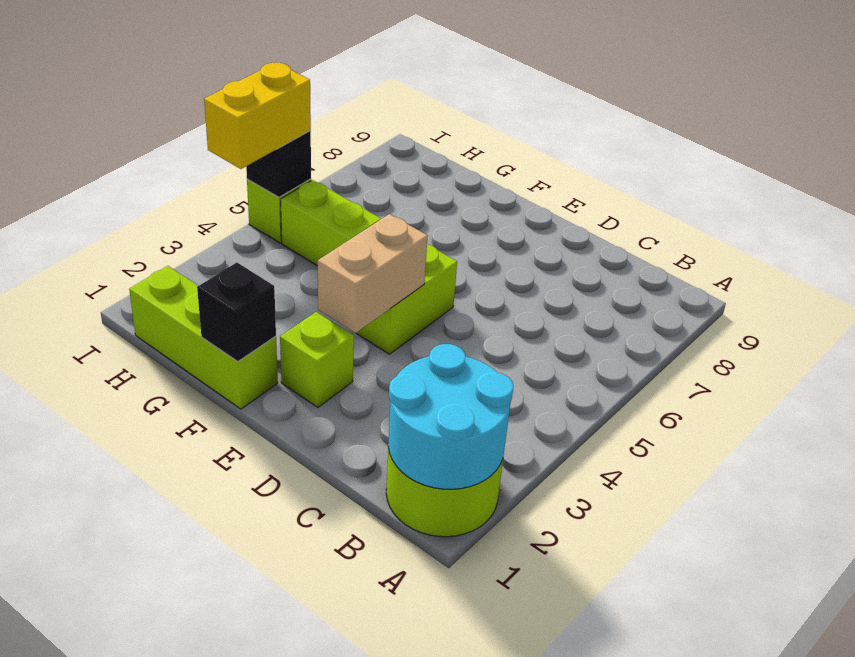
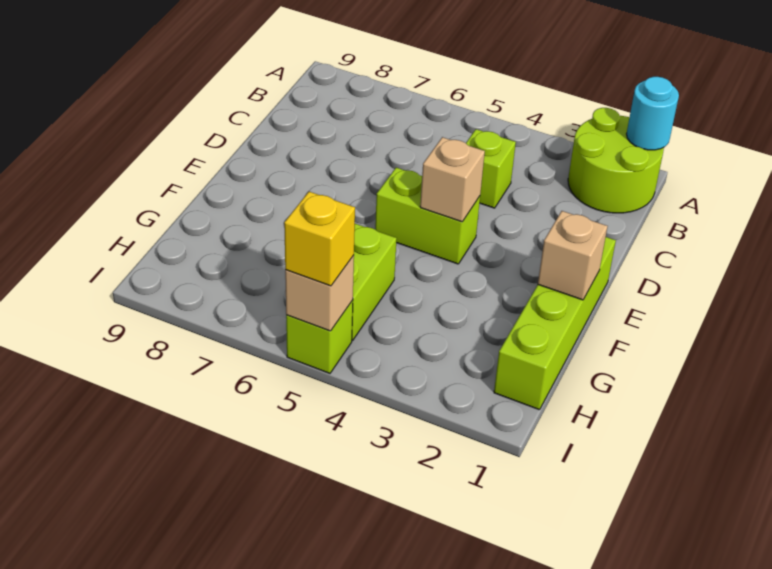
cyan 2x2 round brick [388,344,514,489] -> cyan 1x1 round brick [627,77,679,150]
lime 1x1 brick [280,312,354,407] -> lime 1x1 brick moved to [466,129,516,208]
tan 1x2 brick [318,214,427,333] -> tan 1x1 brick [420,137,485,222]
lime 1x3 brick [129,266,278,409] -> lime 1x4 brick [494,237,616,410]
black 1x1 brick [197,263,276,362] -> tan 1x1 brick [538,211,608,300]
yellow 1x2 brick [204,63,311,169] -> yellow 1x1 brick [284,192,355,286]
black 1x1 brick [246,131,311,197] -> tan 1x1 brick [285,255,354,331]

